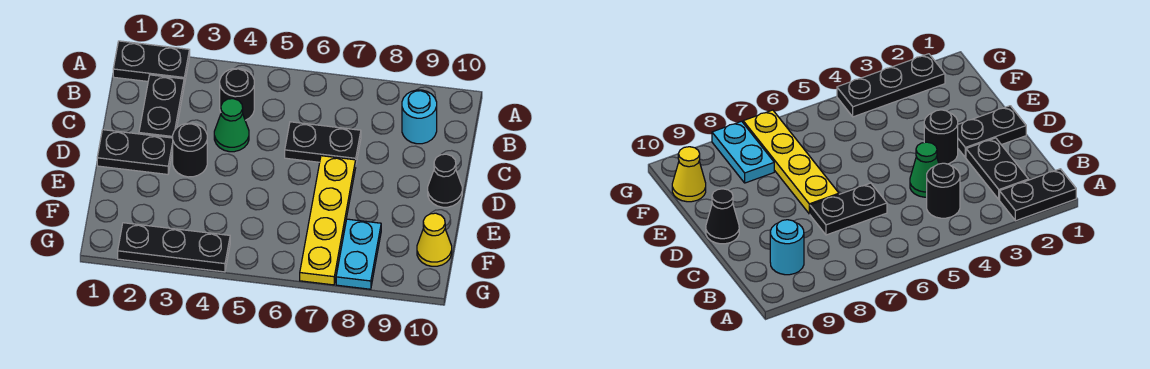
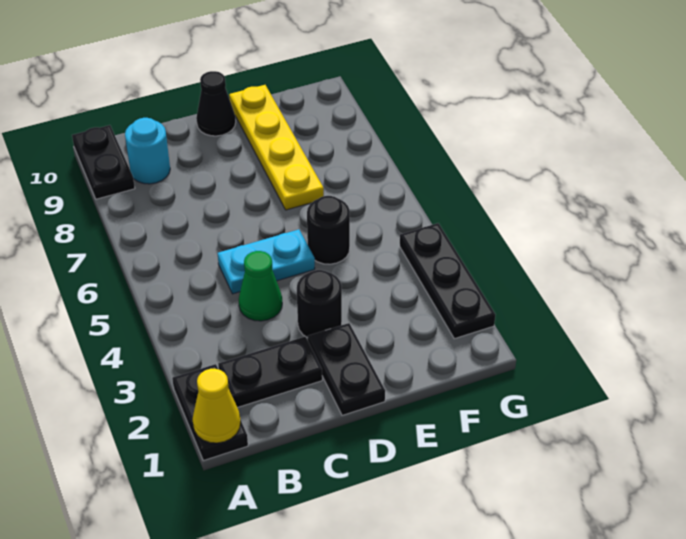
black 1x1 round brick [220,68,254,120] -> black 1x1 round brick moved to [307,196,350,264]
black 1x2 plate [285,122,361,163] -> black 1x2 plate moved to [72,125,135,199]
yellow 1x4 plate [300,156,356,285] -> yellow 1x4 plate turned to [229,85,324,210]
cyan 1x2 plate [336,219,381,289] -> cyan 1x2 plate moved to [218,229,315,294]
yellow 1x1 cone [417,213,452,266] -> yellow 1x1 cone moved to [193,369,241,443]

